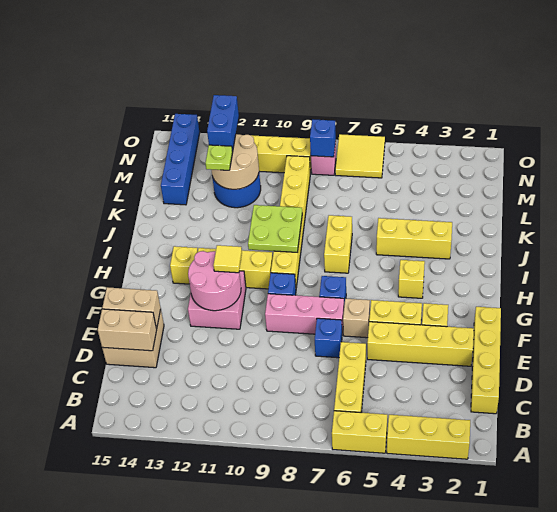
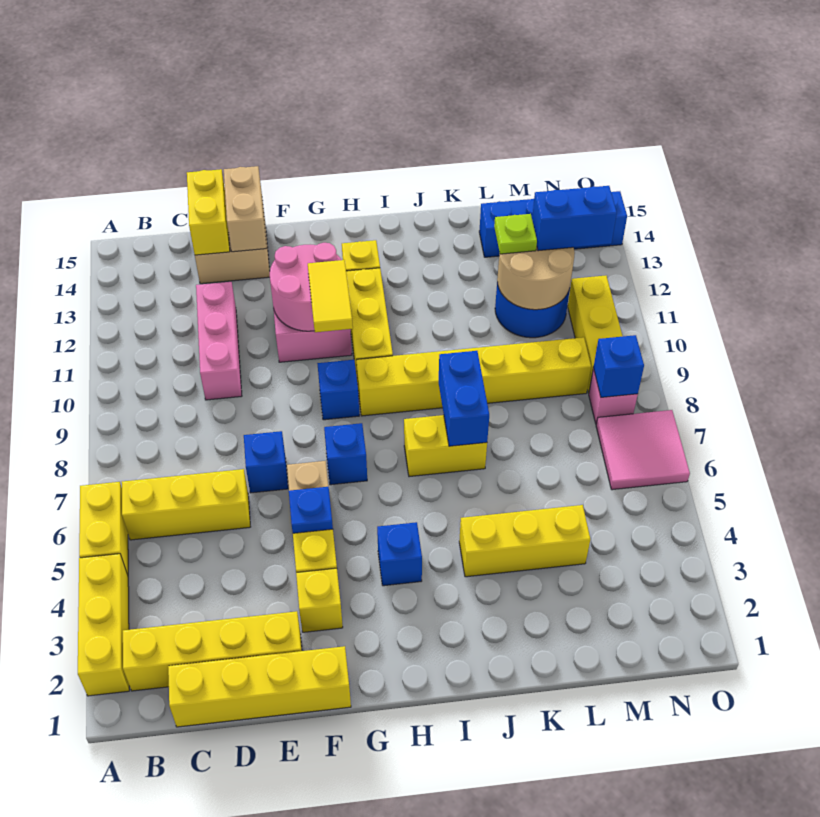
tan 1x2 brick [98,309,157,351] -> yellow 1x2 brick [187,169,230,255]
yellow 1x4 brick [367,322,474,366] -> yellow 1x4 brick turned to [123,611,302,691]
none -> blue 1x1 plate [289,487,333,533]
pink 1x3 brick [265,294,344,334] -> pink 1x3 brick moved to [196,282,242,400]
yellow 1x1 tile [213,245,242,273] -> yellow 1x2 tile [308,260,353,332]
yellow 1x1 brick [398,260,425,298] -> blue 1x1 brick [377,522,422,586]
lime 2x2 plate [248,205,302,253] -> none
yellow 1x3 brick [376,218,452,259] -> yellow 1x3 brick turned to [459,505,590,577]
none -> blue 1x2 brick [439,351,489,446]
yellow 2x2 tile [335,134,385,178] -> pink 2x2 tile [596,410,690,490]

